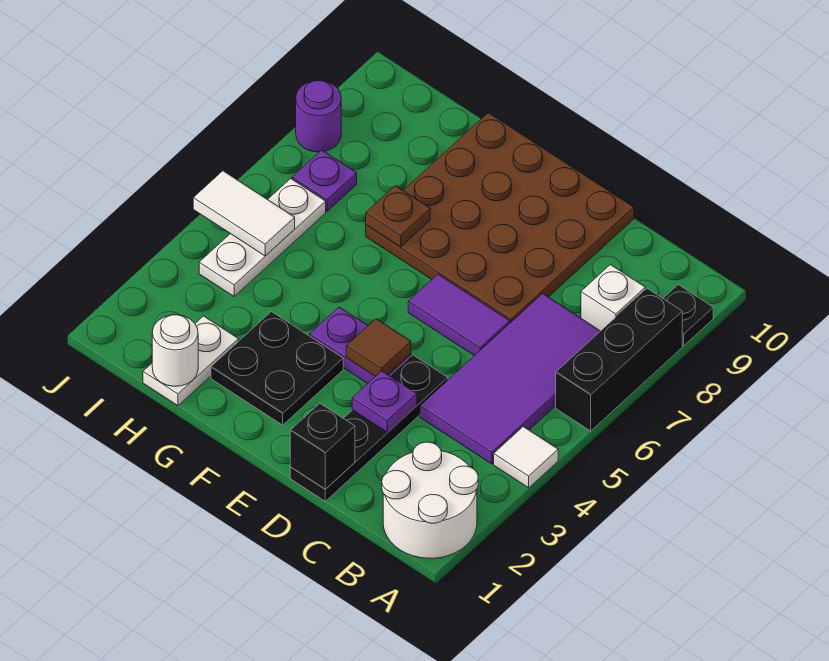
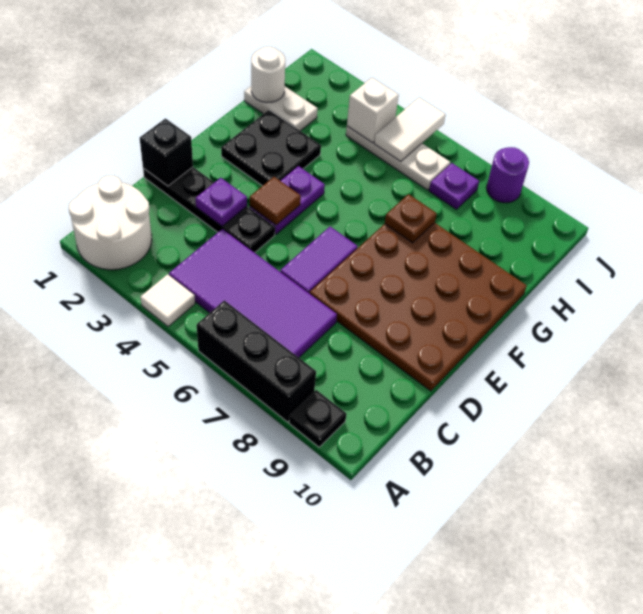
white 1x1 brick [581,265,645,331] -> white 1x1 brick moved to [347,78,399,143]

